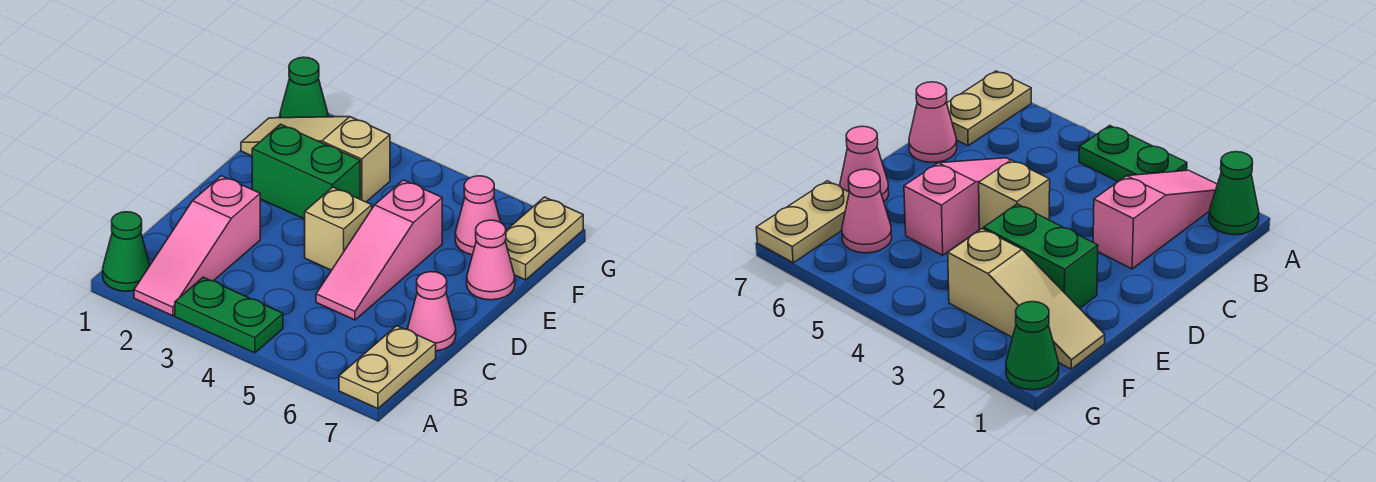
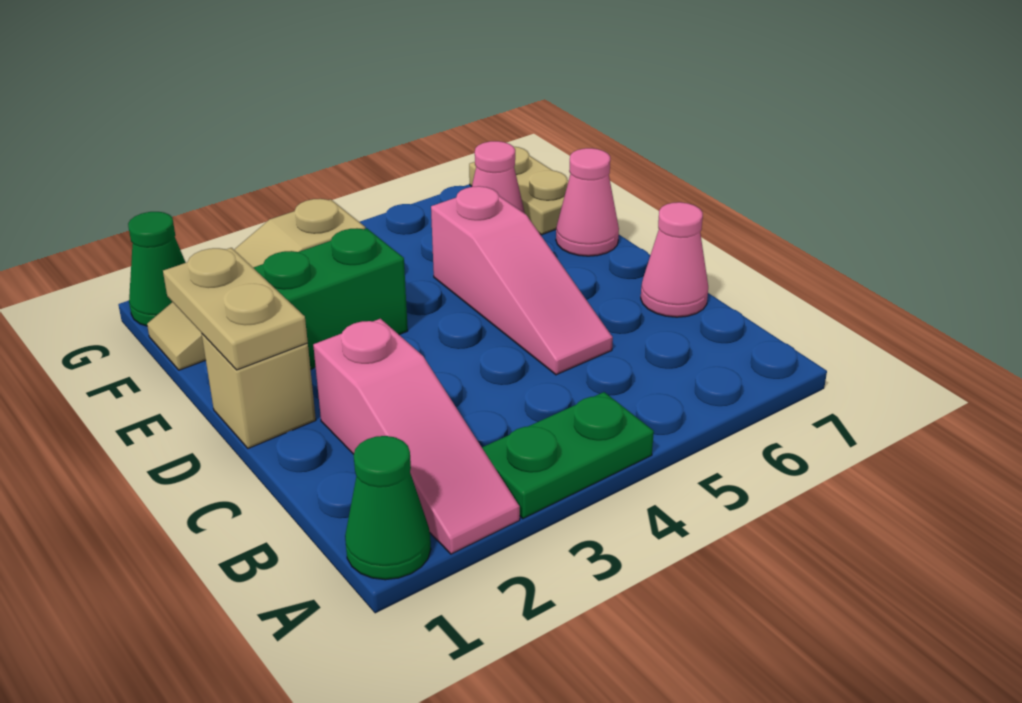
tan 1x2 plate [339,326,436,409] -> tan 1x2 plate moved to [163,248,308,370]
tan 1x1 brick [305,187,372,270] -> tan 1x1 brick moved to [202,334,316,448]

